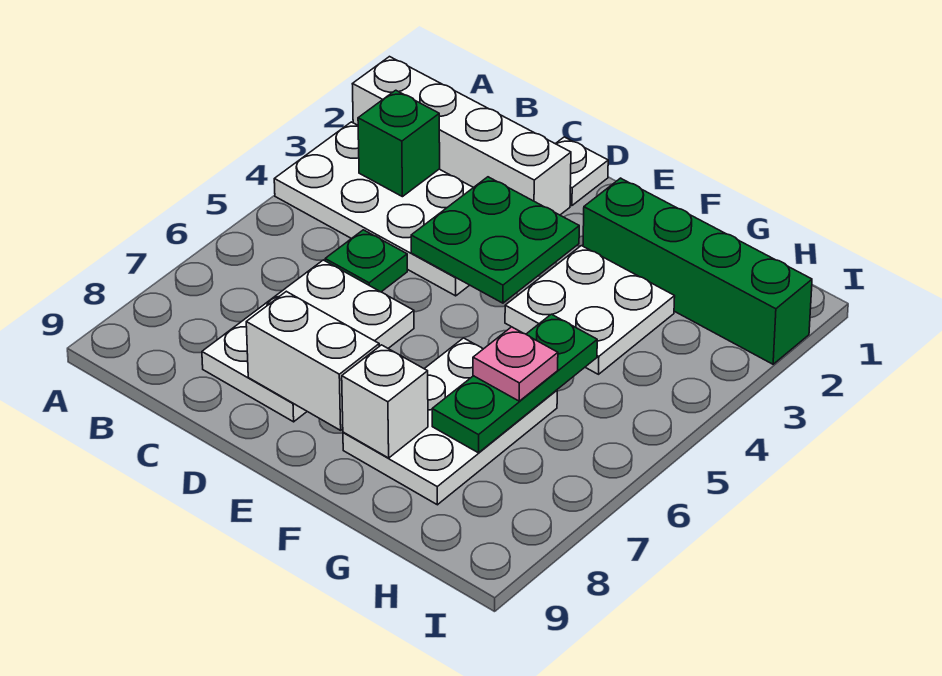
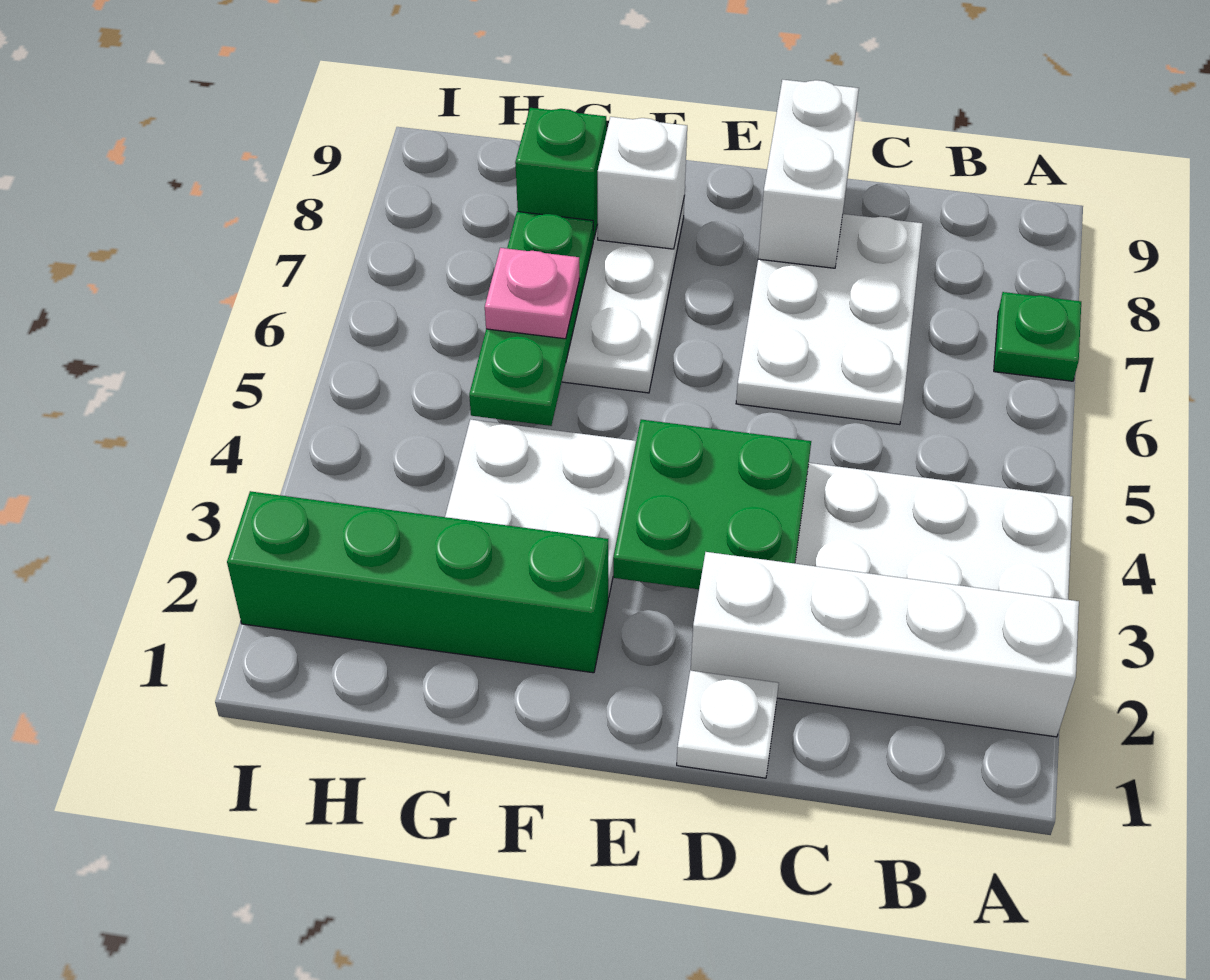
green 1x1 brick [358,90,440,197] -> green 1x1 brick moved to [515,108,606,240]
green 1x1 plate [325,230,407,292] -> green 1x1 plate moved to [994,292,1081,381]
white 1x2 brick [246,291,379,430] -> white 1x2 brick turned to [758,80,859,268]

